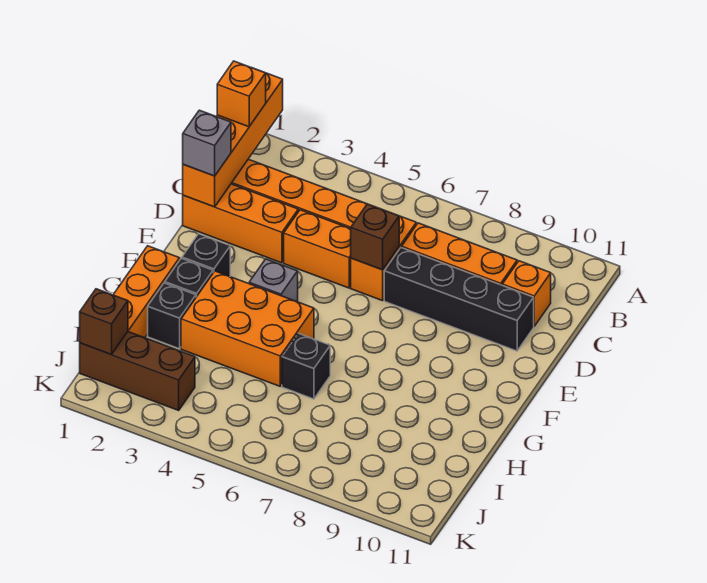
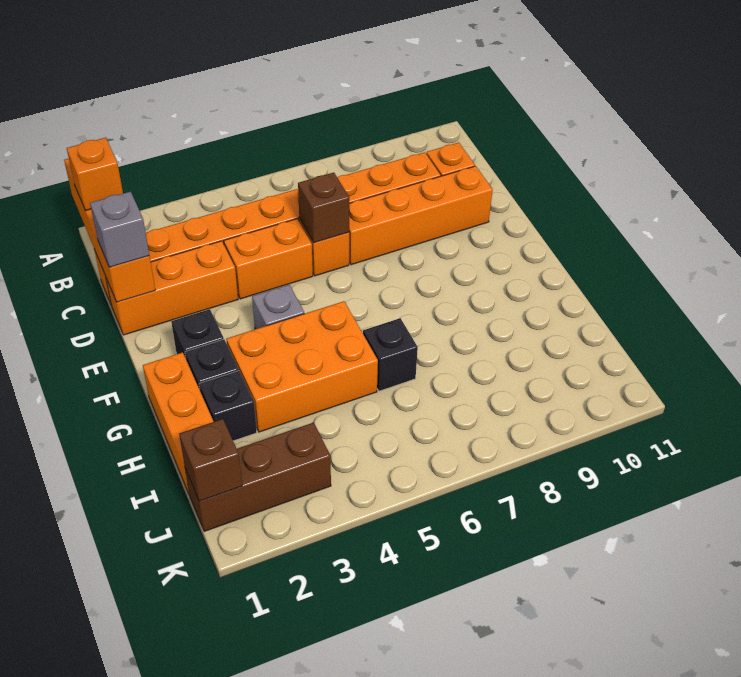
black 1x4 brick [384,248,534,351] -> orange 1x4 brick [349,166,493,265]

